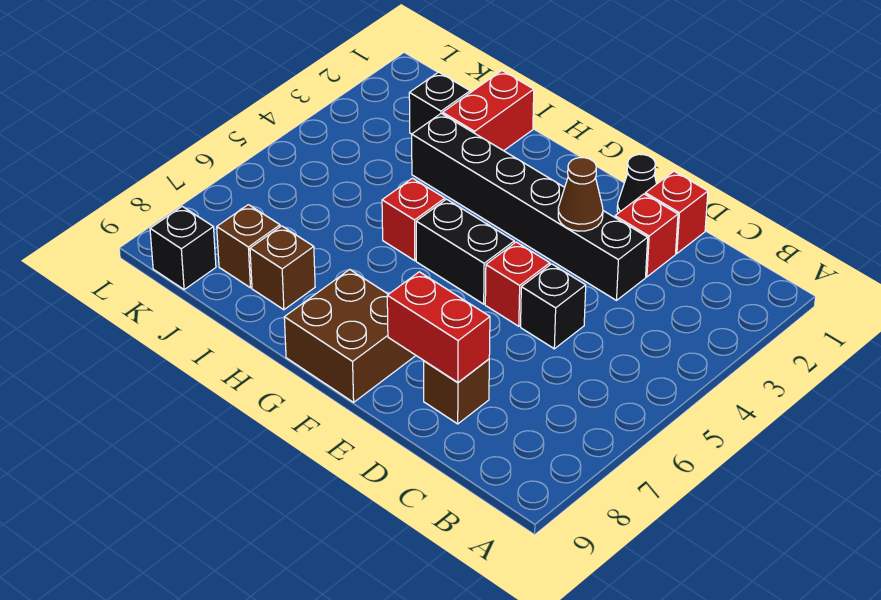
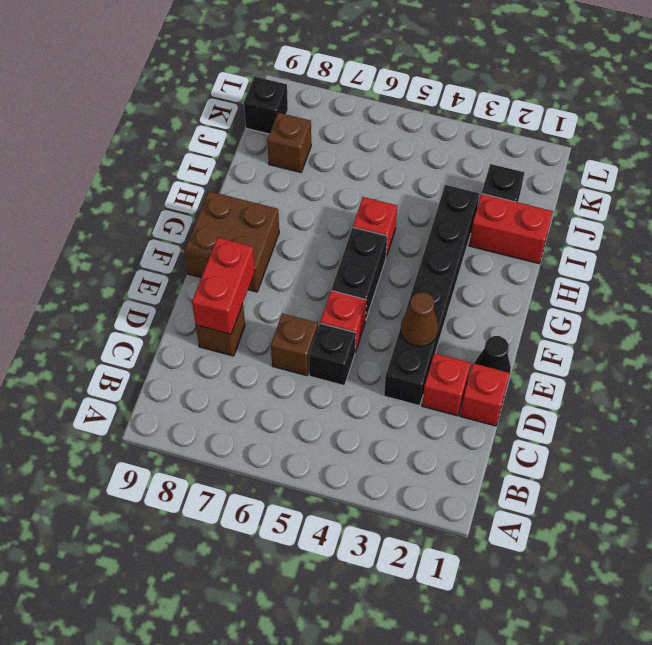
brown 1x1 brick [250,226,315,310] -> brown 1x1 brick moved to [271,313,318,376]

